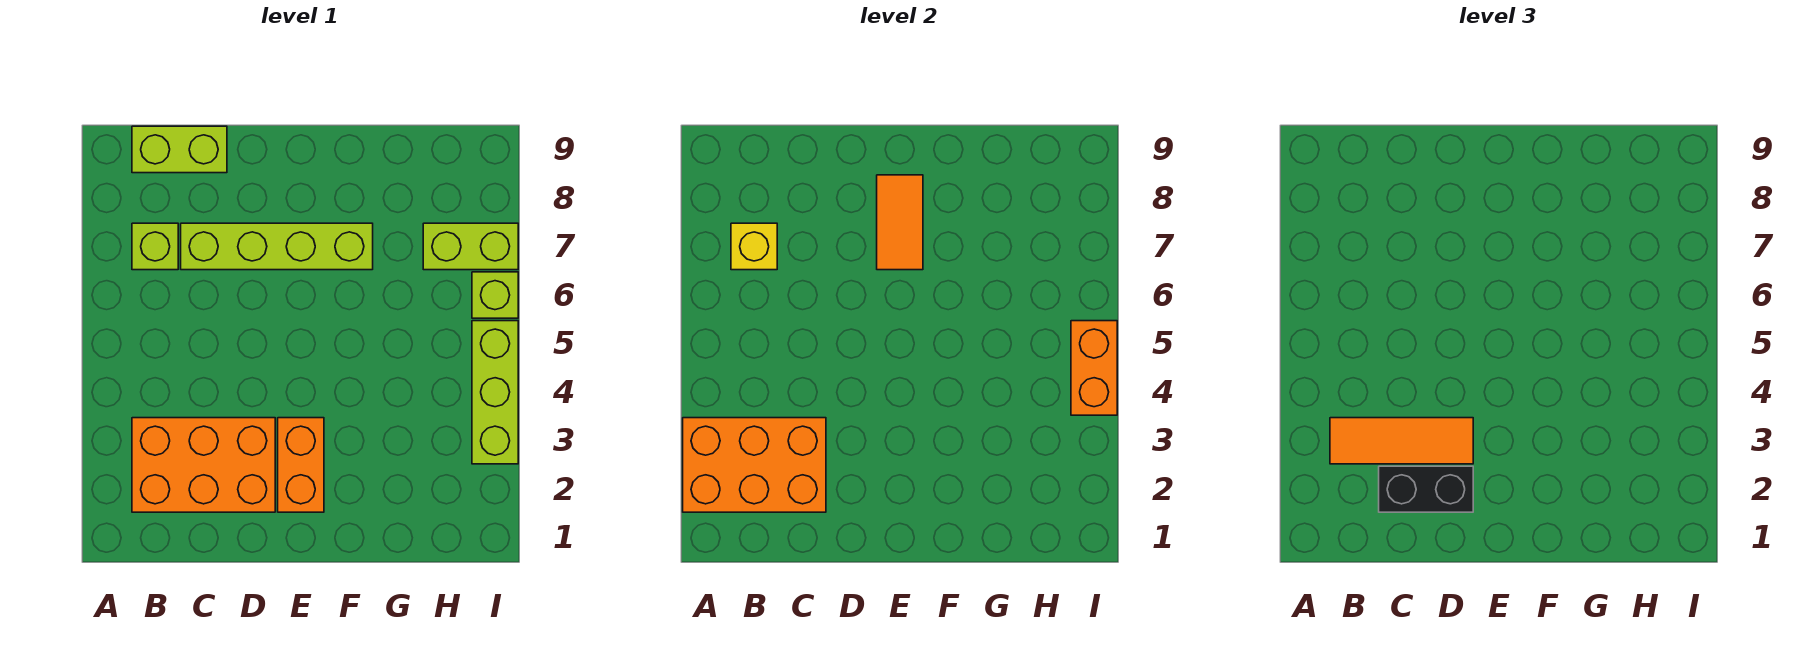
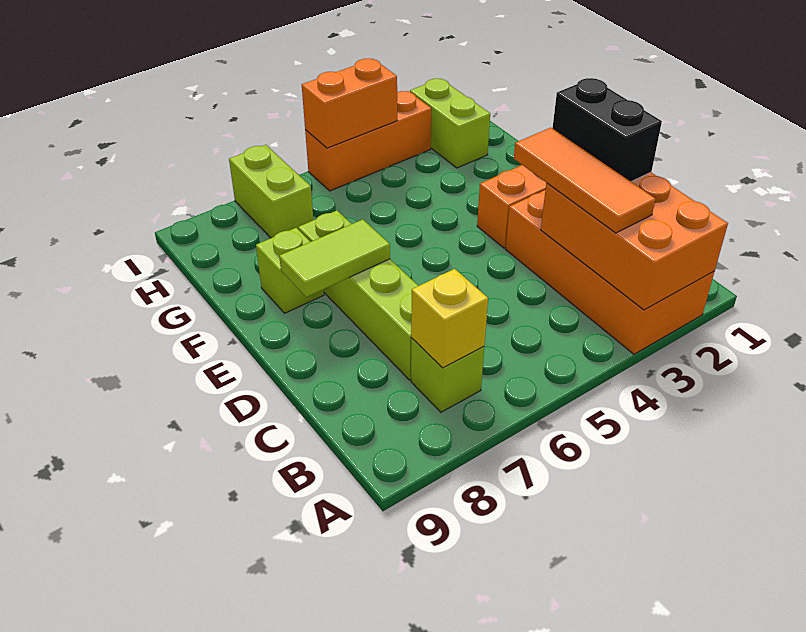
orange 2x3 brick [132,418,275,512] -> orange 2x4 brick [506,190,715,354]
lime 1x2 brick [132,126,227,173] -> lime 1x2 brick moved to [410,79,490,168]
orange 1x2 tile [877,175,923,270] -> lime 1x2 tile [279,219,390,297]
lime 1x3 brick [472,321,518,464] -> orange 1x3 brick [305,91,431,191]
lime 1x1 brick [472,272,518,318] -> lime 1x1 brick moved to [256,228,324,313]

